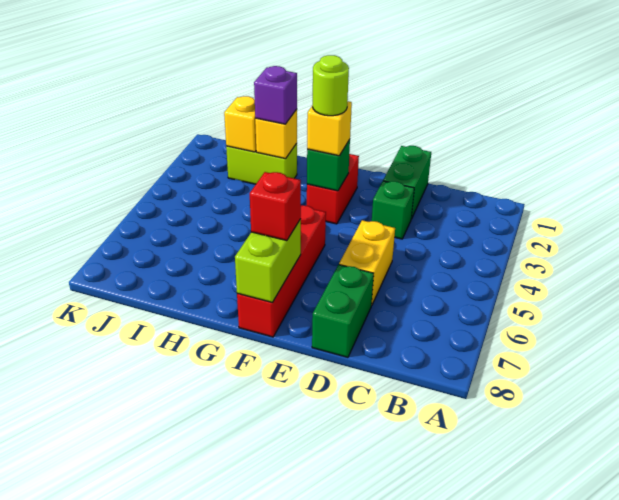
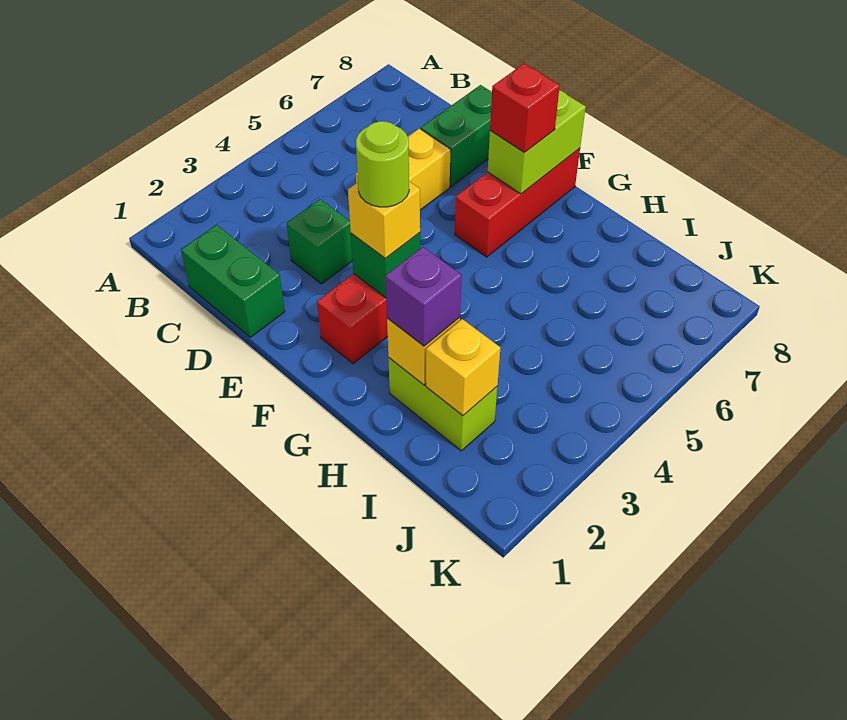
green 1x2 brick [383,146,431,219] -> green 1x2 brick turned to [181,225,285,337]
red 1x4 brick [237,205,326,337] -> red 1x3 brick [455,148,580,257]

